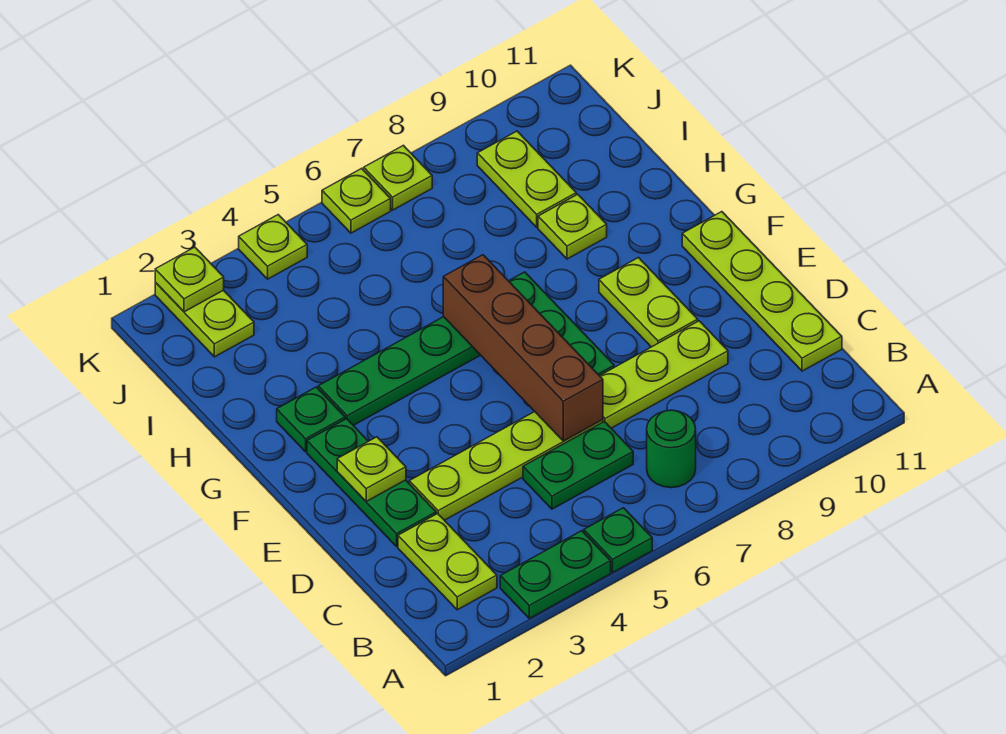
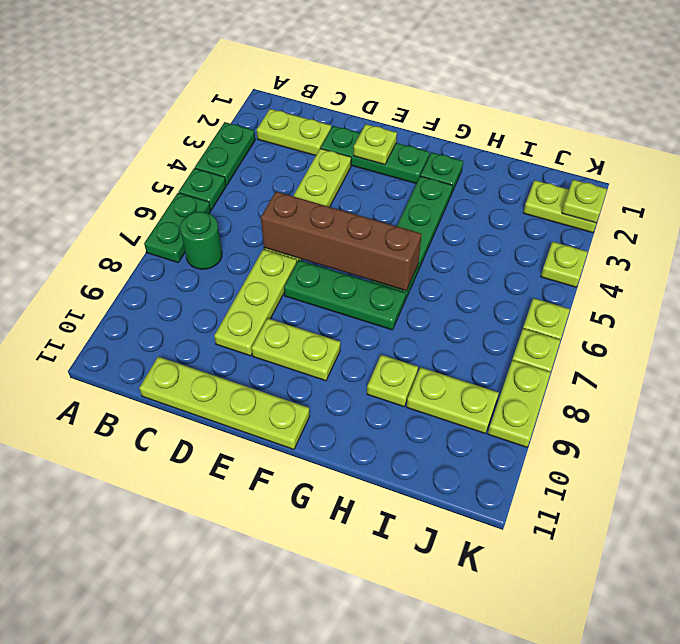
green 1x2 plate [523,422,633,509] -> green 1x2 plate moved to [144,193,211,263]
none -> lime 1x2 plate [488,360,551,447]

